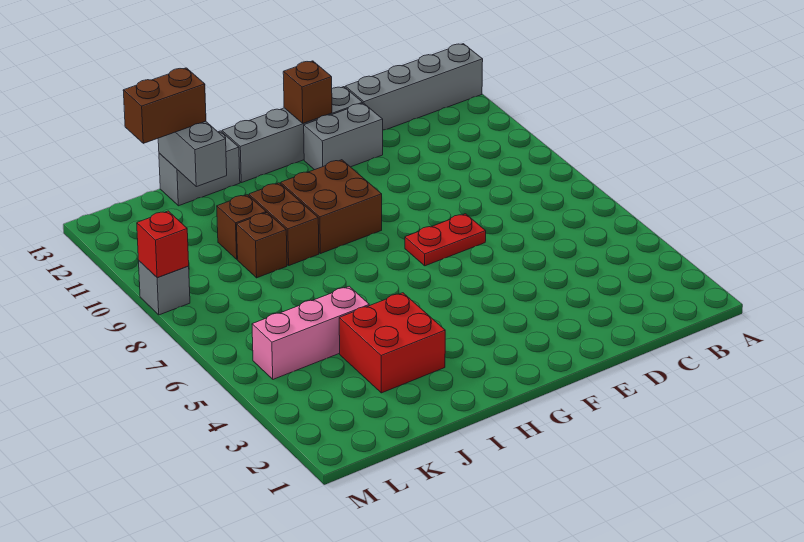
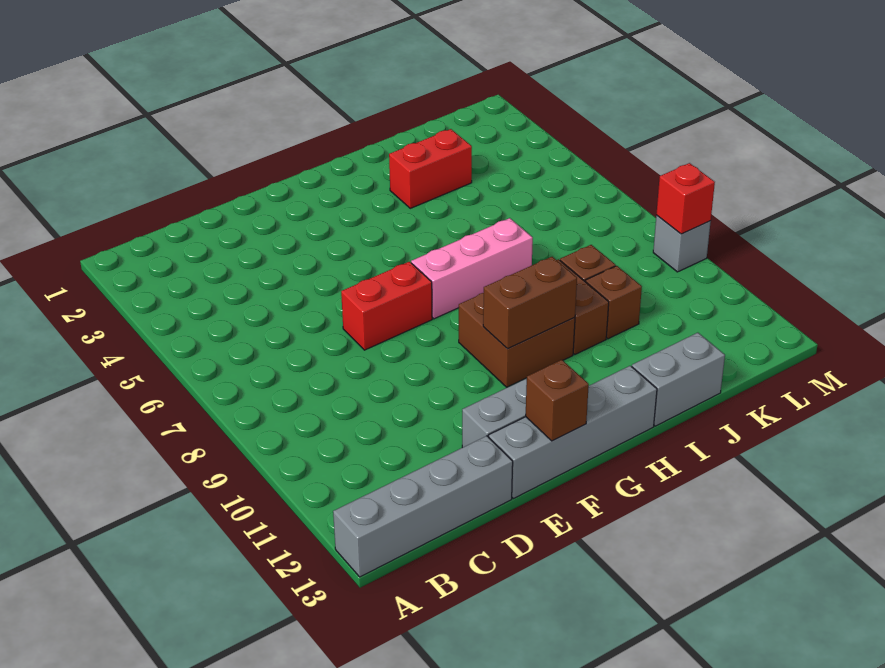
red 1x2 plate [405,214,486,266] -> red 1x2 brick [341,262,432,350]
red 2x2 brick [339,293,445,393] -> red 1x2 brick [389,129,472,208]
pink 1x3 brick [252,286,369,379] -> pink 1x3 brick moved to [411,218,533,319]
grey 1x2 brick [158,121,227,187] -> none
brown 1x2 brick [123,68,206,143] -> brown 1x2 brick moved to [483,257,577,349]

